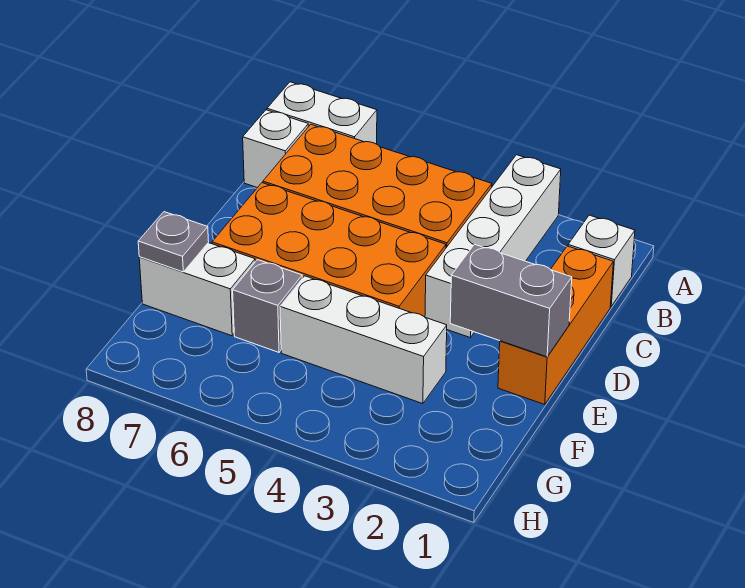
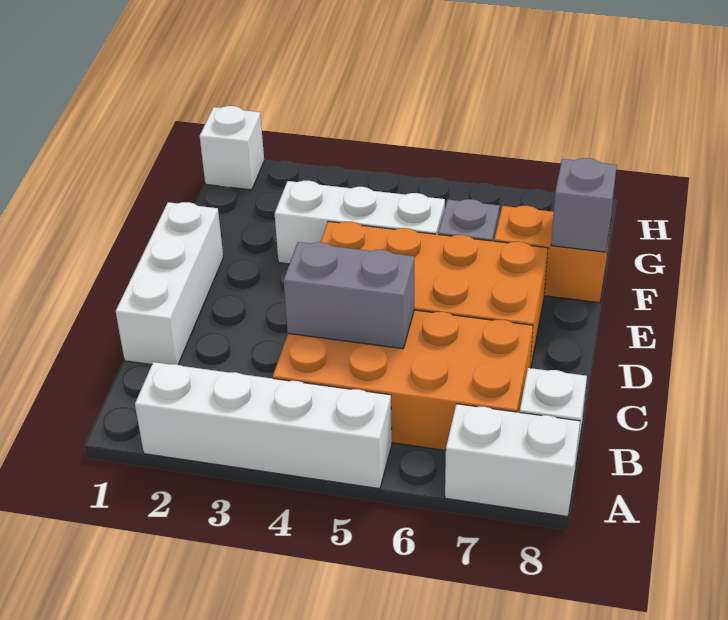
white 1x4 brick [425,155,561,337] -> white 1x4 brick turned to [135,362,392,489]
white 1x1 brick [568,215,635,306] -> white 1x1 brick moved to [200,106,264,190]
orange 1x3 brick [498,246,613,405] -> white 1x3 brick [116,202,223,365]
grey 1x2 brick [450,244,572,357] -> grey 1x2 brick moved to [284,242,414,349]
white 1x2 brick [139,243,255,336] -> orange 1x2 brick [494,206,610,303]
grey 1x1 plate [138,212,209,272] -> grey 1x1 brick [551,158,617,252]

